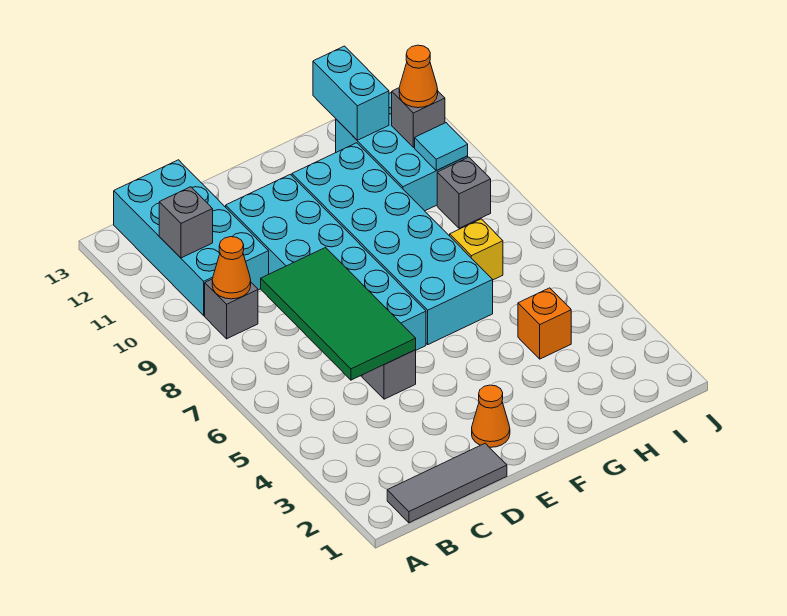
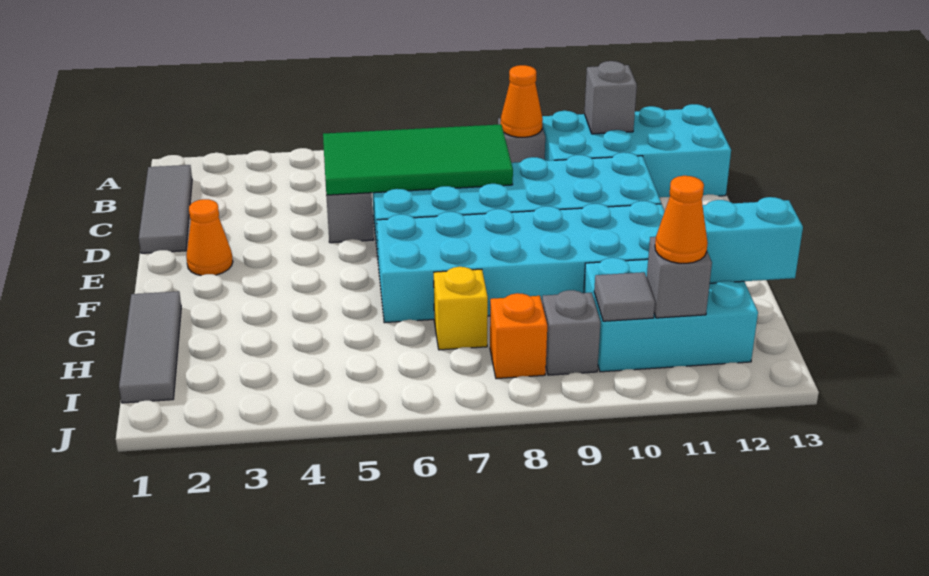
none -> grey 1x3 tile [119,291,181,403]
orange 1x1 brick [518,288,571,359] -> orange 1x1 brick moved to [490,293,547,379]
cyan 1x1 tile [415,123,468,171] -> grey 1x1 tile [594,272,655,321]

